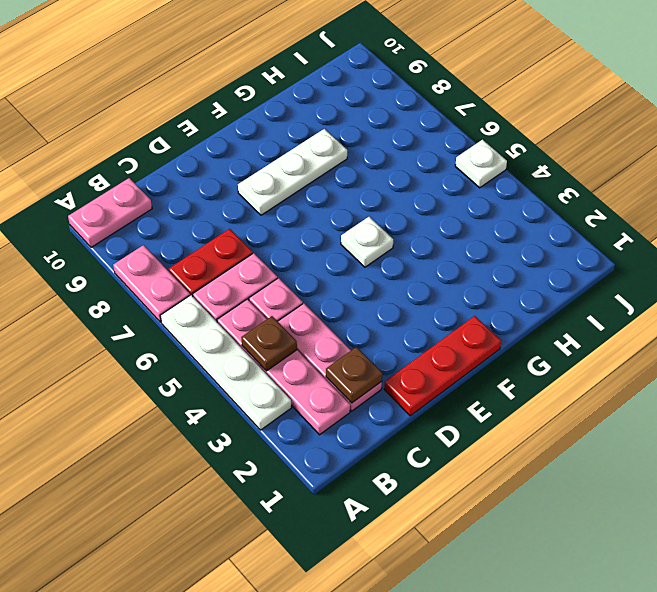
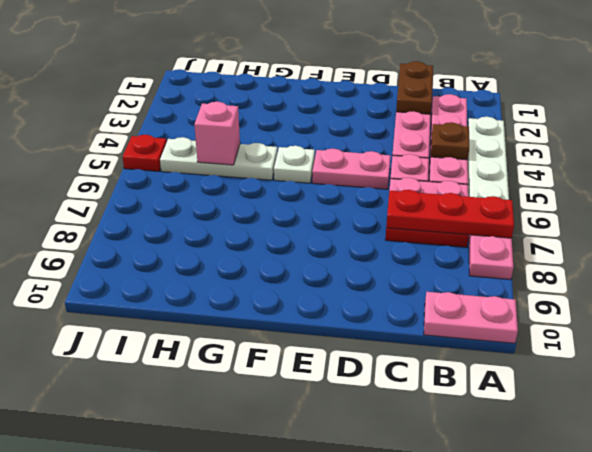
brown 1x1 plate [326,347,382,403] -> brown 1x2 plate [396,61,433,114]
red 1x3 plate [384,316,501,416] -> red 1x3 plate moved to [386,190,514,238]
none -> pink 1x2 plate [312,149,391,189]
white 1x3 plate [238,129,347,215] -> white 1x3 plate moved to [160,137,277,180]
none -> pink 1x1 brick [194,102,240,165]
white 1x1 plate [455,140,507,188] -> red 1x1 plate [122,135,167,171]

